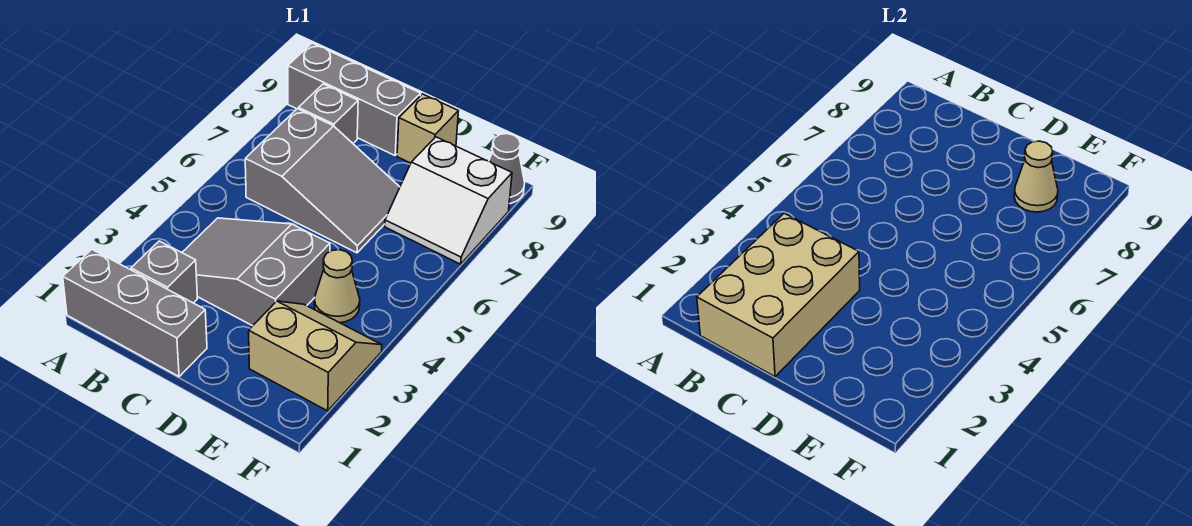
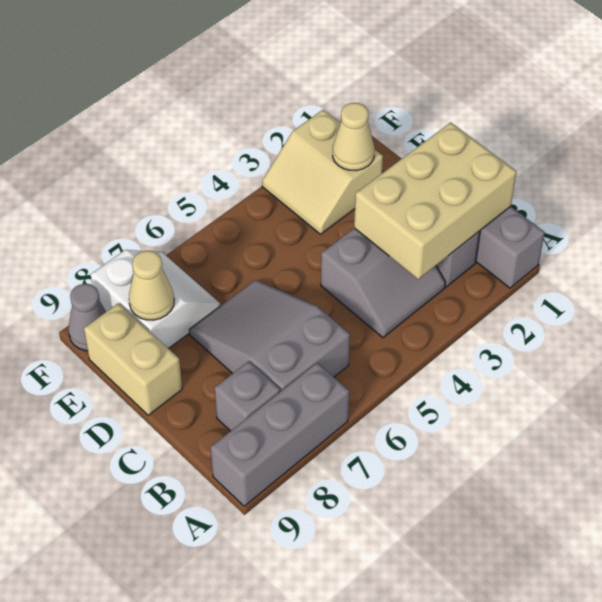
grey 1x3 brick [288,43,421,155] -> grey 1x3 brick turned to [211,363,349,506]
grey 2x3 slope [182,218,330,326] -> grey 2x2 slope [321,228,445,338]
tan 1x1 brick [397,94,458,163] -> tan 1x2 brick [84,303,182,415]
tan 1x1 cone [314,250,360,323] -> tan 1x1 cone moved to [333,103,374,171]

